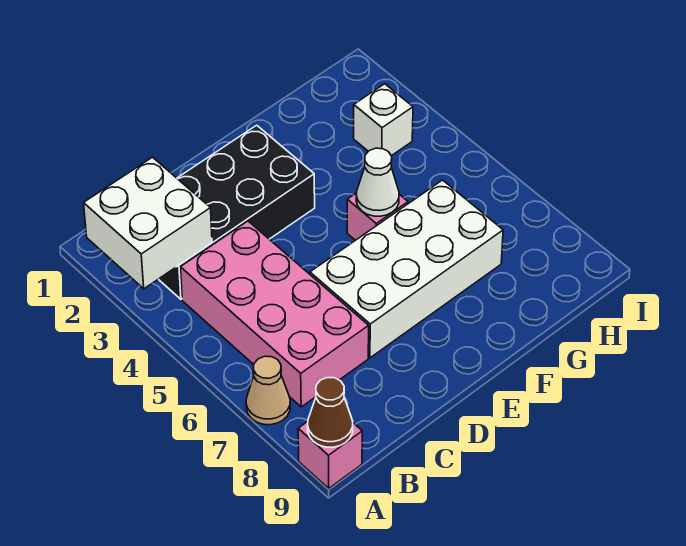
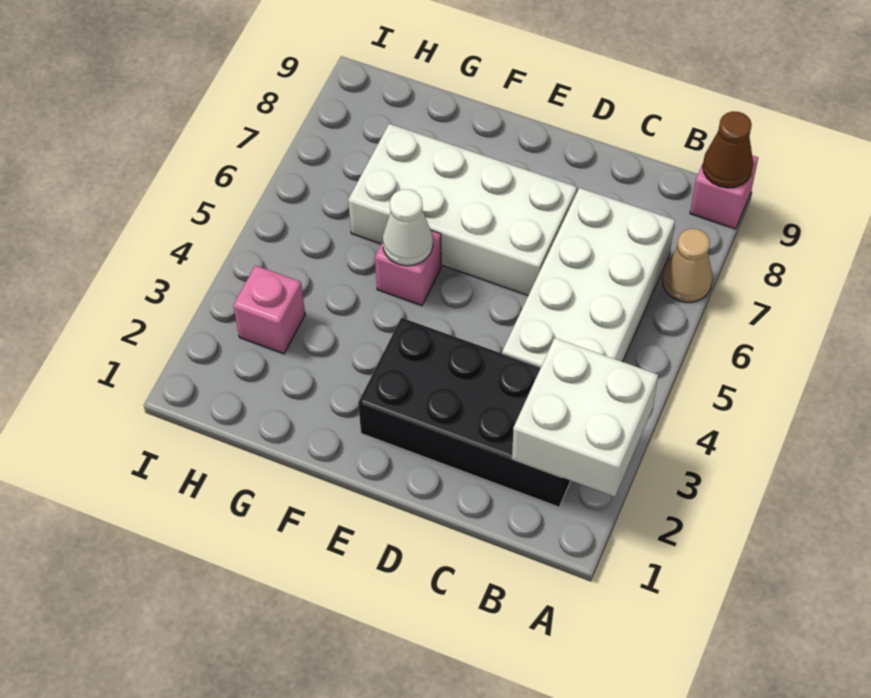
pink 2x4 brick [180,221,369,407] -> white 2x4 brick [502,188,675,367]
white 1x1 brick [354,84,413,156] -> pink 1x1 brick [233,265,305,354]

